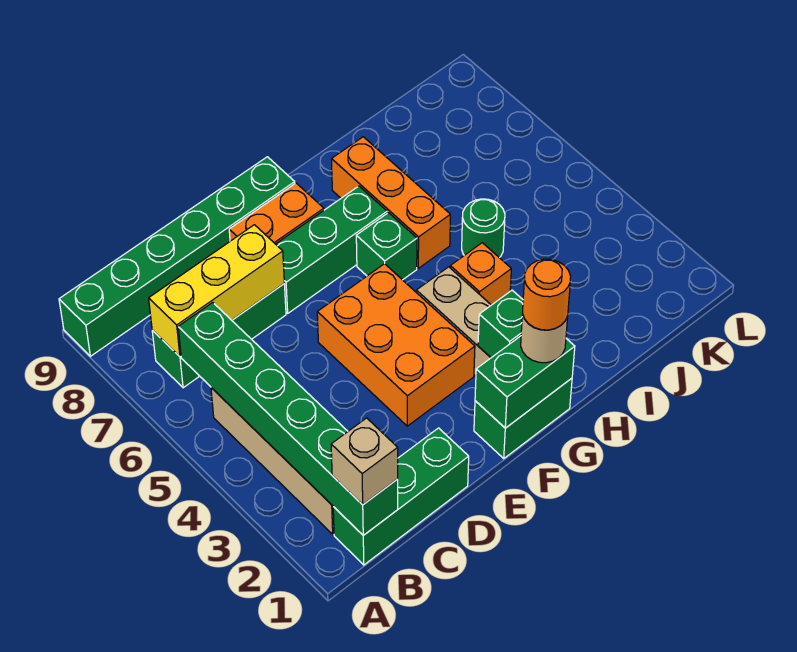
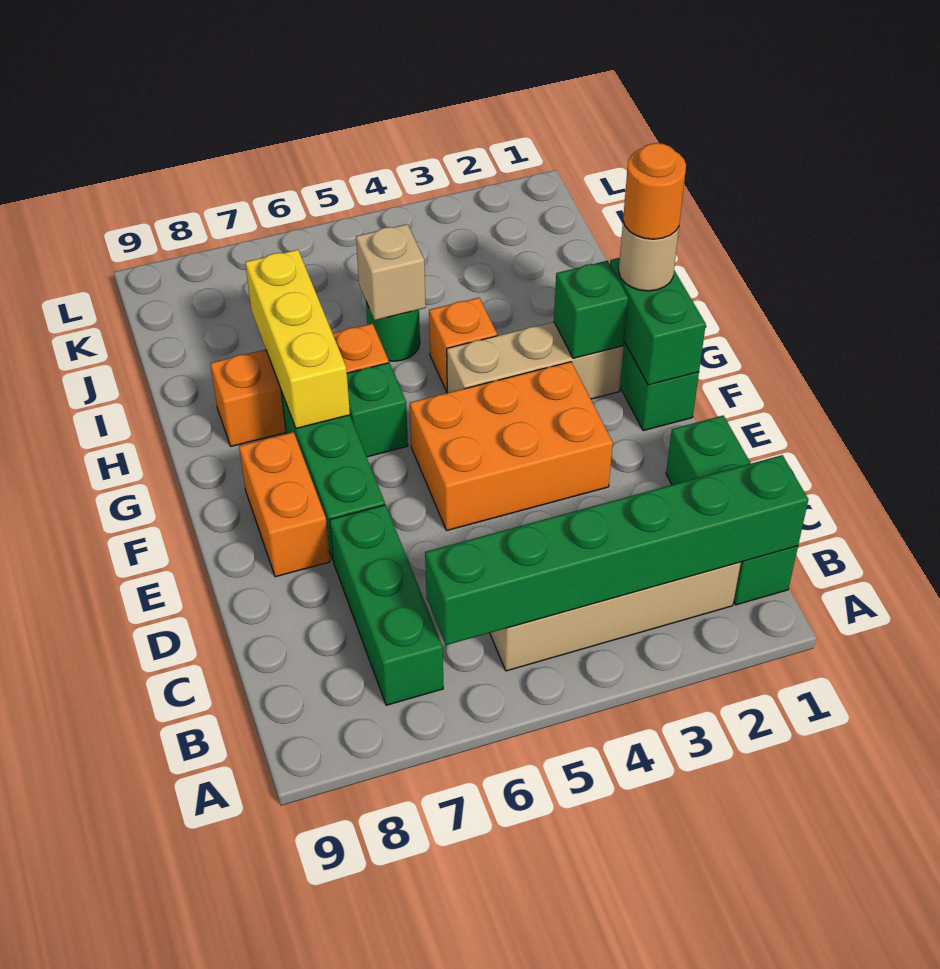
green 1x6 brick [59,157,295,356] -> none
tan 1x1 brick [331,418,398,505] -> tan 1x1 brick moved to [356,224,426,320]
yellow 1x3 brick [149,225,284,357] -> yellow 1x3 brick moved to [245,250,350,429]

